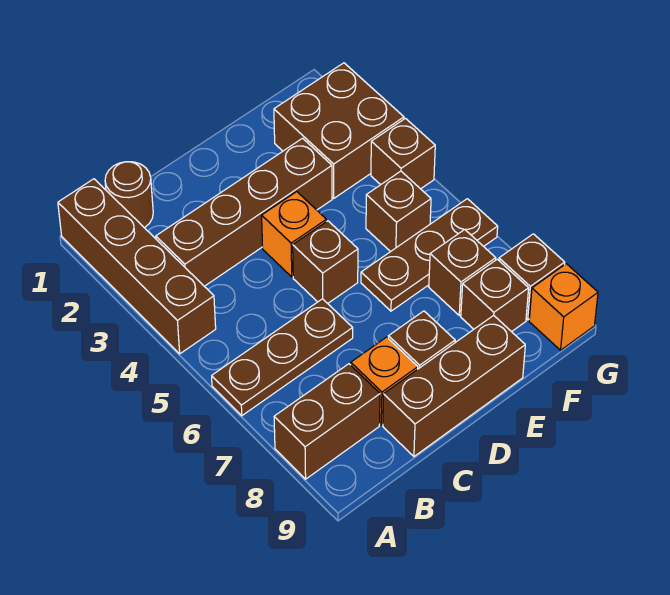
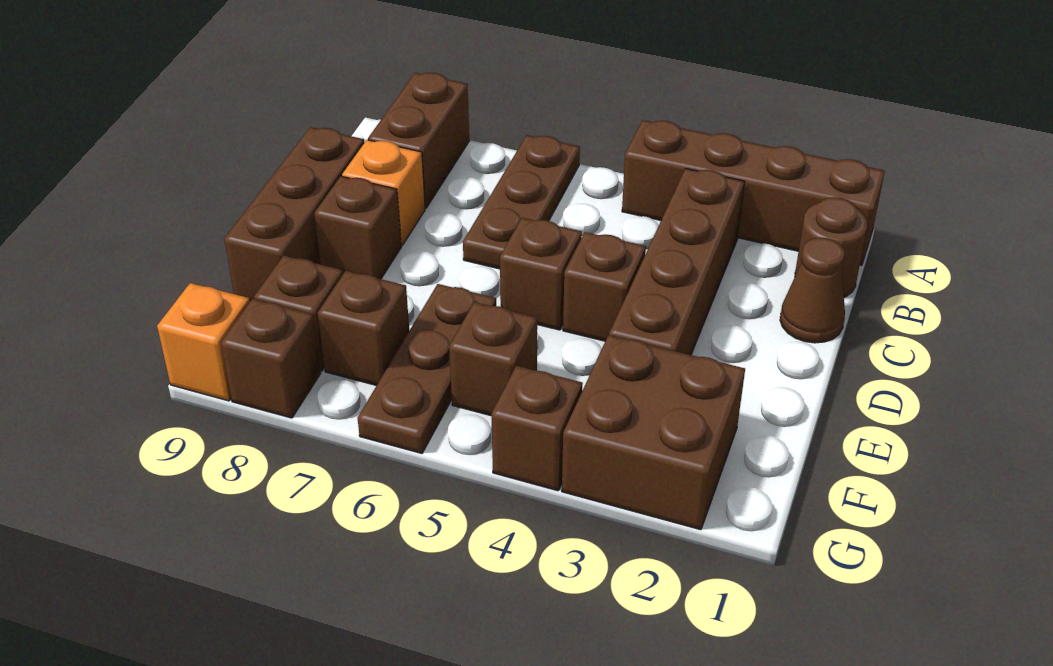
none -> brown 1x1 cone [780,238,845,343]
orange 1x1 brick [262,192,326,277] -> brown 1x1 brick [563,232,646,341]

